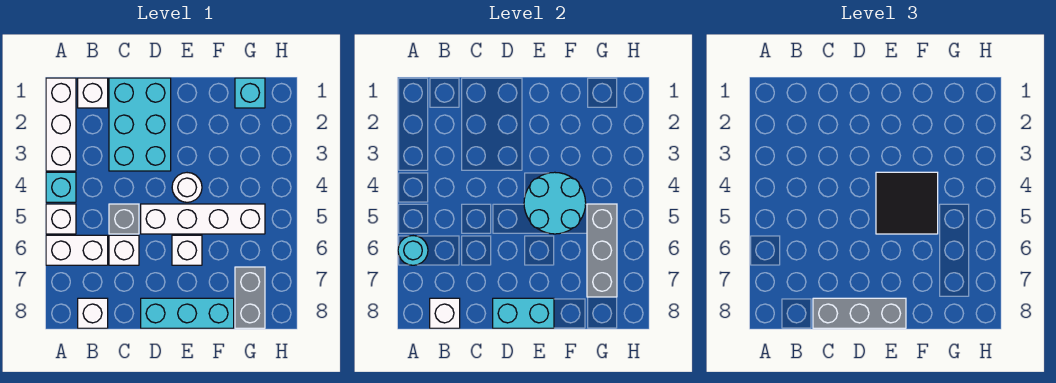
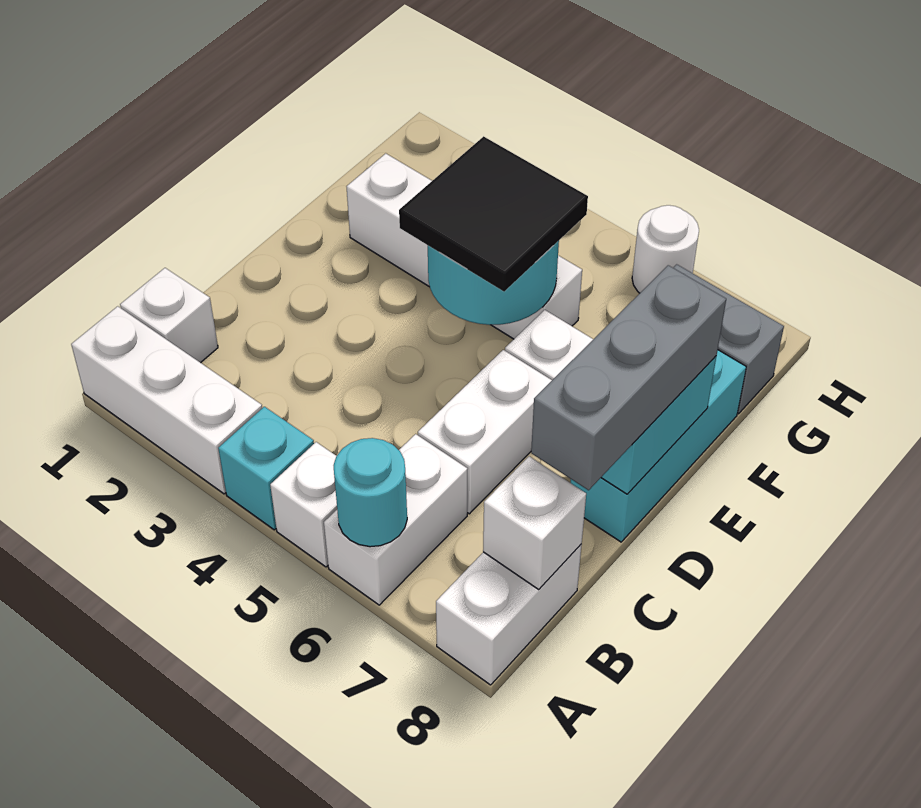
white 1x1 brick [78,298,108,328] -> white 1x2 brick [436,544,582,685]
cyan 2x3 brick [109,78,171,171] -> none
grey 1x1 brick [109,204,139,234] -> none
white 1x1 brick [109,235,139,265] -> white 1x2 brick [418,350,552,514]
white 1x4 brick [141,204,265,234] -> white 1x4 brick turned to [346,153,582,339]
white 1x1 round brick [172,173,202,202] -> white 1x1 round brick moved to [632,205,699,293]
cyan 1x1 brick [235,78,265,108] -> none
grey 1x3 brick [587,204,617,297] -> none

